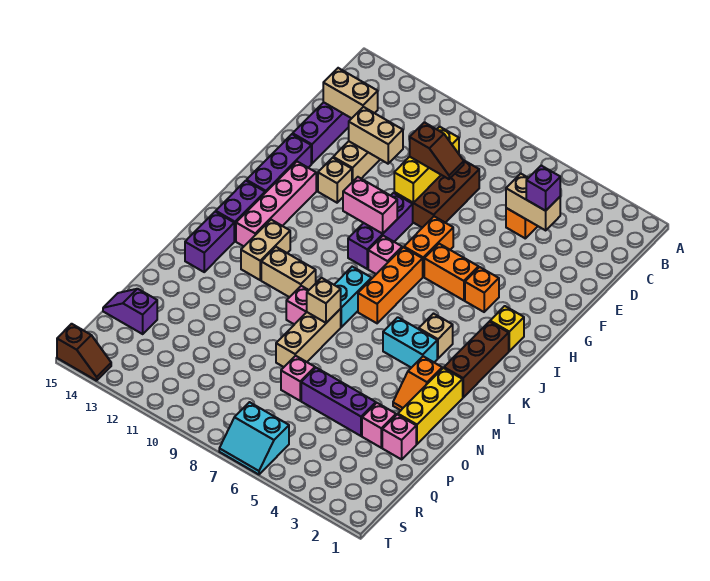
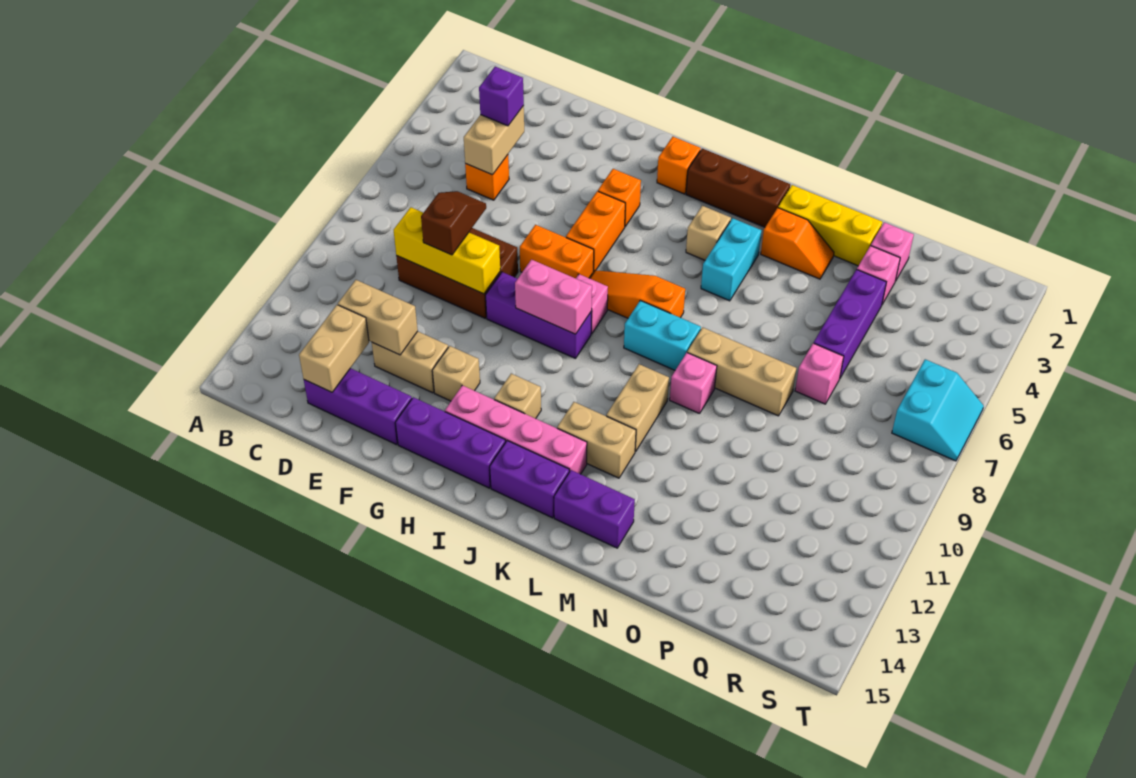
tan 1x2 brick [349,107,403,164] -> tan 1x2 brick turned to [338,280,418,355]
pink 1x2 brick [343,177,397,234] -> pink 1x2 brick turned to [515,260,592,334]
yellow 1x1 brick [490,306,524,351] -> orange 1x1 brick [657,137,701,194]
orange 1x3 brick [358,247,423,323] -> orange 1x3 slope [589,270,685,318]
tan 1x1 brick [307,278,341,323] -> tan 1x1 brick moved to [494,374,541,419]
purple 1x2 slope [103,289,157,334] -> none
brown 1x2 slope [57,324,111,381] -> none

